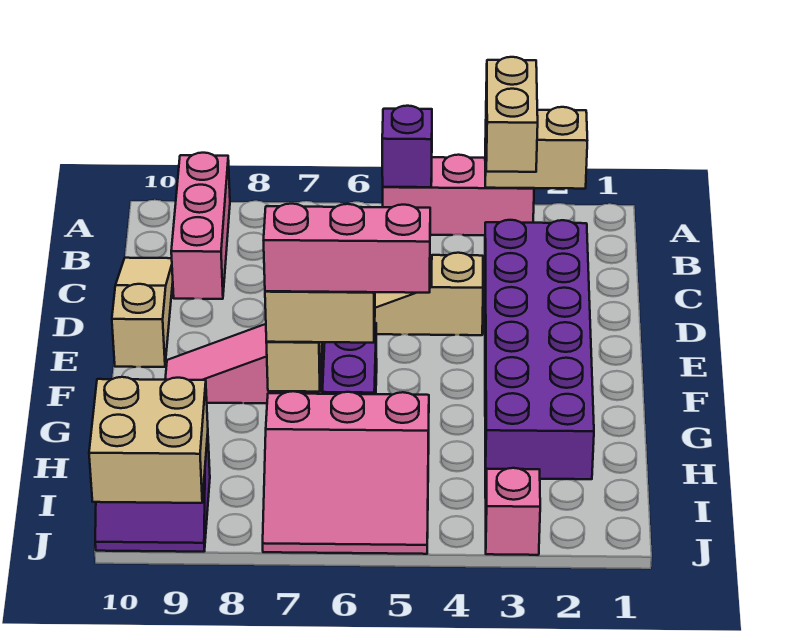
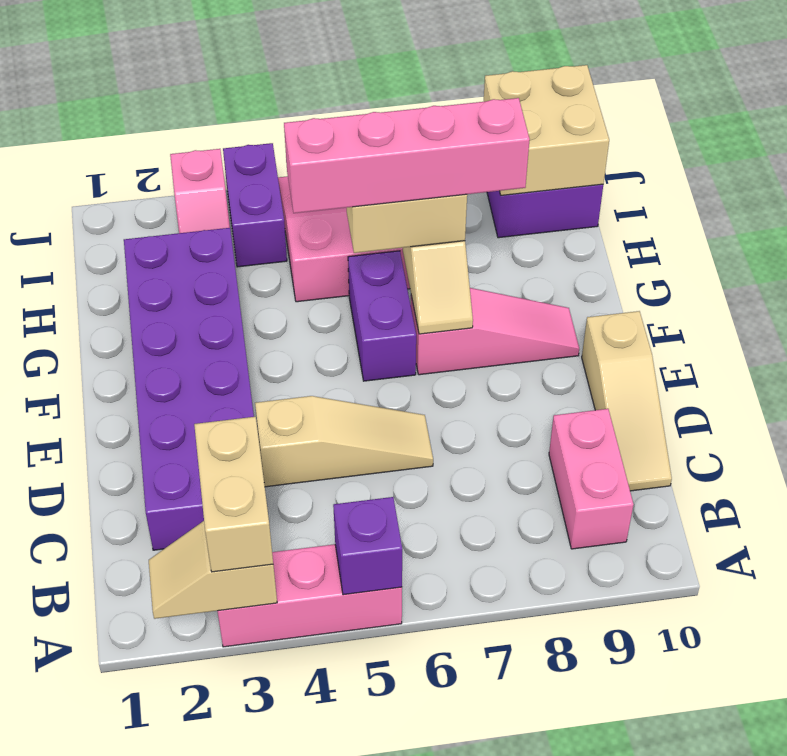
tan 1x2 brick [485,107,587,189] -> tan 1x2 slope [149,521,277,619]
pink 1x3 brick [171,153,230,299] -> pink 1x2 brick [549,409,634,549]
pink 1x3 brick [264,204,430,293] -> pink 1x4 brick [284,98,530,213]
none -> purple 1x2 brick [223,143,287,267]

